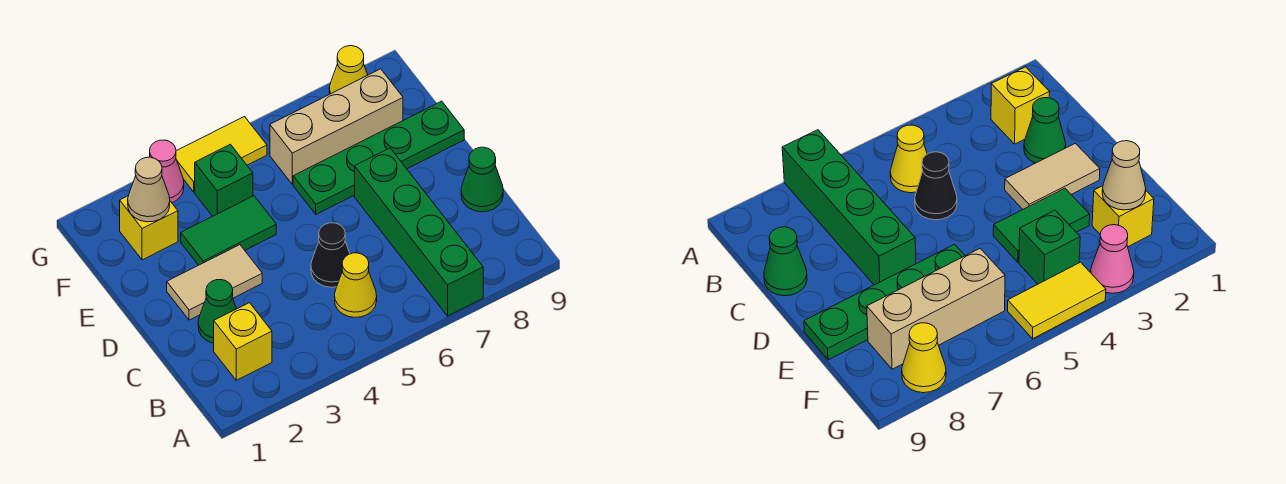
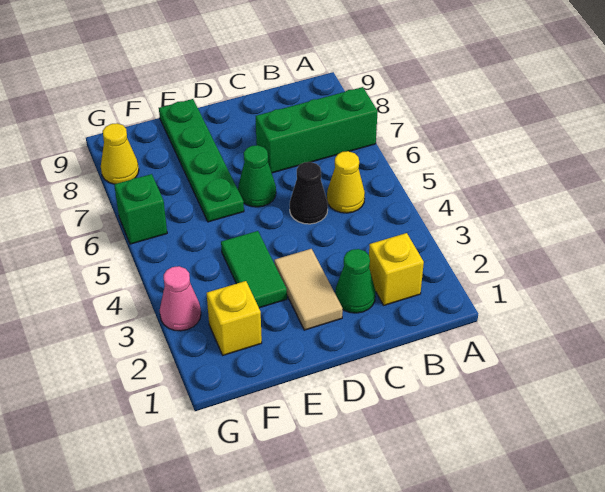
green 1x4 brick [355,148,483,316] -> green 1x3 brick [256,87,378,173]
green 1x1 cone [461,147,503,212] -> green 1x1 cone moved to [238,145,276,207]
tan 1x1 cone [128,157,170,222] -> none
green 1x1 brick [195,144,253,216] -> green 1x1 brick moved to [114,174,167,244]
tan 1x3 brick [270,69,403,184] -> none
yellow 1x2 tile [176,117,267,192] -> none

